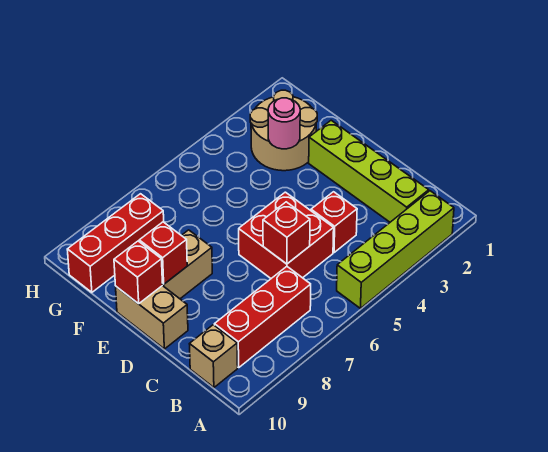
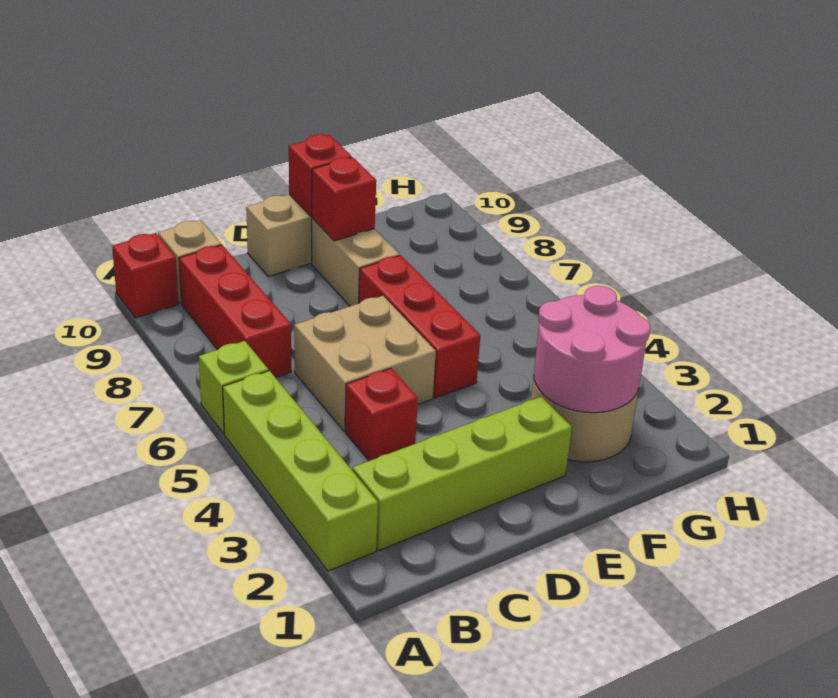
none -> lime 1x1 brick [199,341,268,434]
red 2x2 brick [239,192,334,278] -> tan 2x2 brick [294,296,436,431]
red 1x1 brick [263,202,310,264] -> red 1x1 brick moved to [112,233,178,318]
pink 1x1 round brick [268,98,300,149] -> pink 2x2 round brick [534,286,650,413]
red 1x3 brick [67,194,164,292] -> red 1x3 brick moved to [359,255,480,398]

